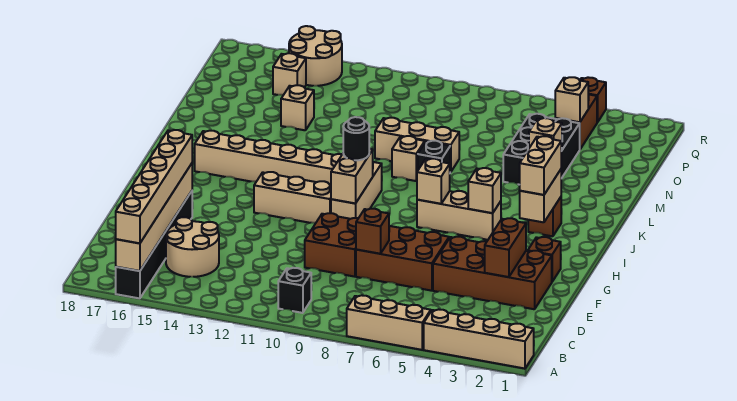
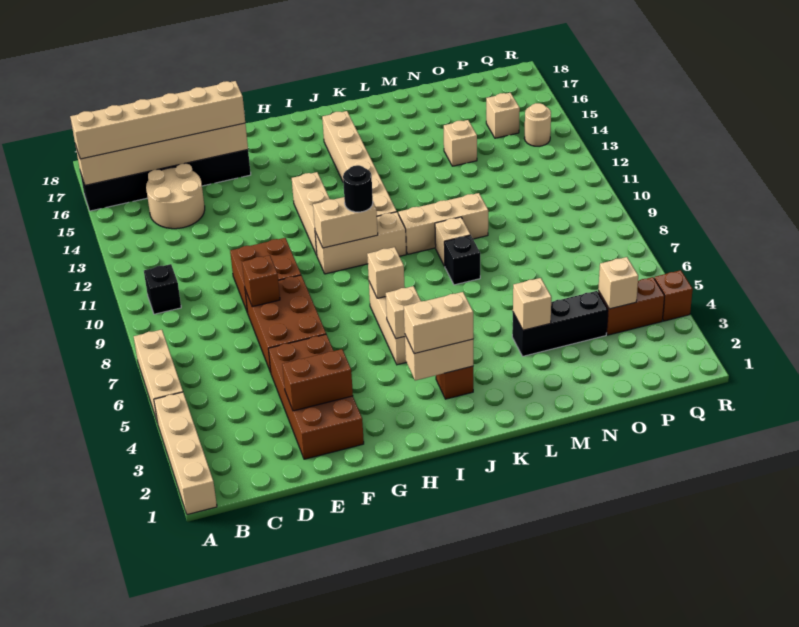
brown 1x1 brick [528,237,561,281] -> none
black 2x3 brick [503,114,580,185] -> black 1x3 brick [512,291,608,356]
tan 1x3 brick [375,118,459,172] -> tan 1x3 brick turned to [398,193,488,254]
tan 2x2 round brick [289,26,342,86] -> tan 1x1 round brick [524,103,551,146]

